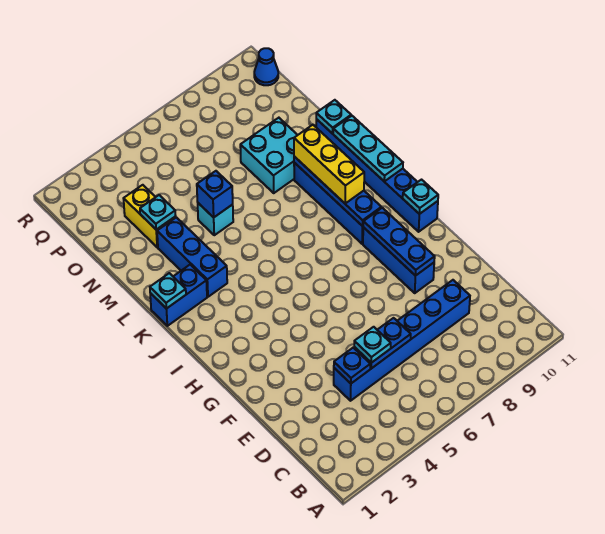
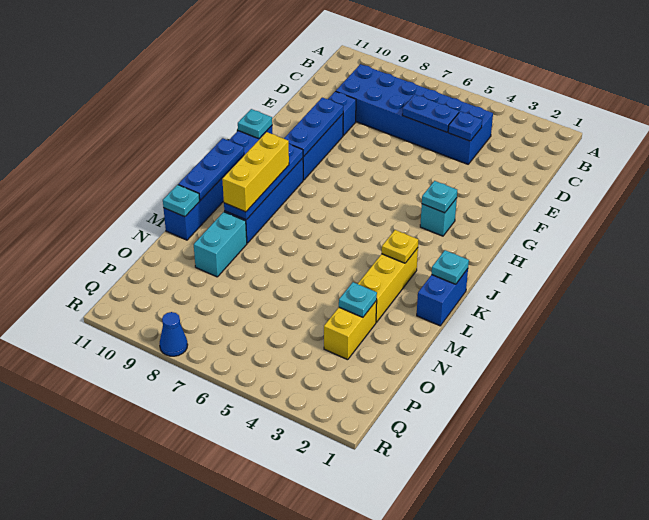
blue 1x6 brick [334,280,470,401] -> blue 2x6 brick [336,64,493,164]
cyan 1x1 plate [354,327,391,363] -> cyan 1x1 plate moved to [422,181,457,213]
cyan 1x3 plate [333,116,403,181] -> blue 1x3 plate [178,138,244,201]
blue 1x2 brick [150,265,207,326] -> blue 1x2 brick turned to [417,269,468,326]
blue 1x3 brick [157,217,227,297] -> yellow 1x3 brick [358,248,418,322]
none -> yellow 1x1 plate [382,230,419,263]
cyan 1x1 brick [198,203,233,235] -> cyan 1x1 brick moved to [420,198,457,236]
blue 1x1 brick [197,171,233,218] -> blue 1x1 brick moved to [328,91,356,136]
cyan 2x2 brick [240,118,297,193] -> cyan 1x2 brick [194,212,247,277]
blue 1x1 cone [254,48,278,85] -> blue 1x1 cone moved to [160,312,188,356]

